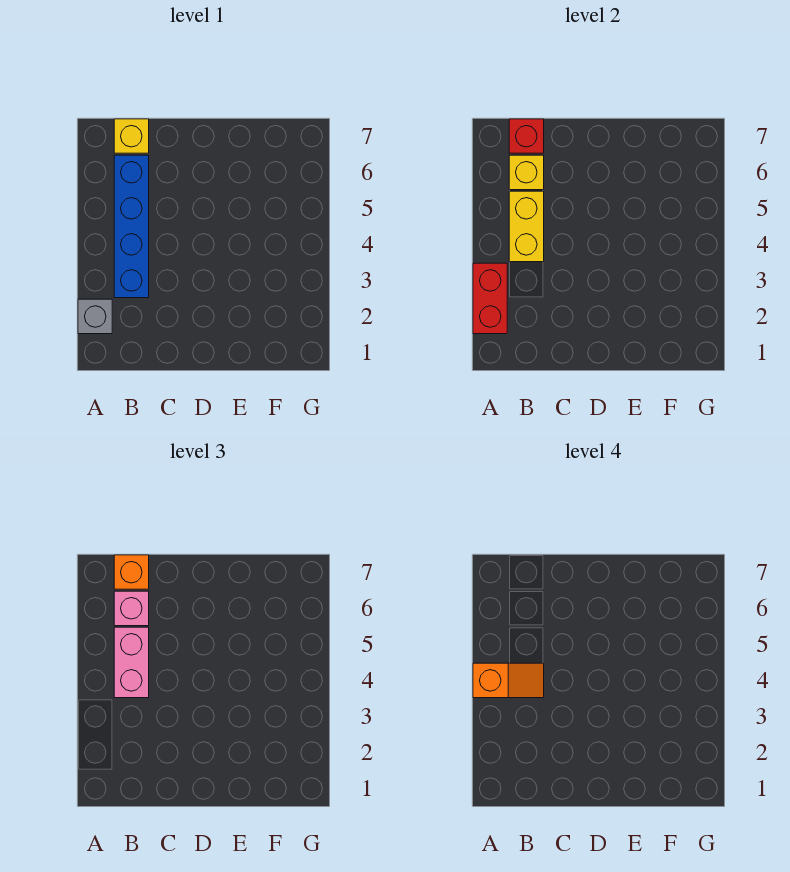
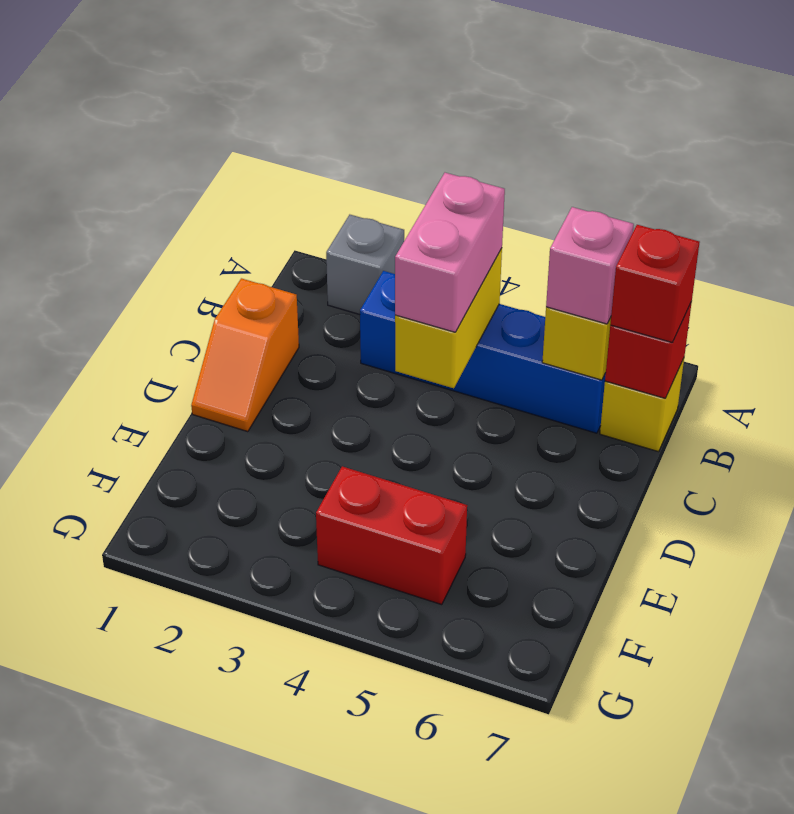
red 1x2 brick [473,263,507,334] -> red 1x2 brick moved to [316,466,467,605]
orange 1x2 slope [473,663,544,698] -> orange 1x2 slope moved to [191,278,299,432]
yellow 1x2 brick [509,191,544,262] -> yellow 1x2 brick turned to [395,248,502,388]
pink 1x2 brick [114,627,149,698] -> pink 1x2 brick turned to [395,173,505,332]
orange 1x1 brick [114,555,149,589] -> red 1x1 brick [610,225,699,342]

